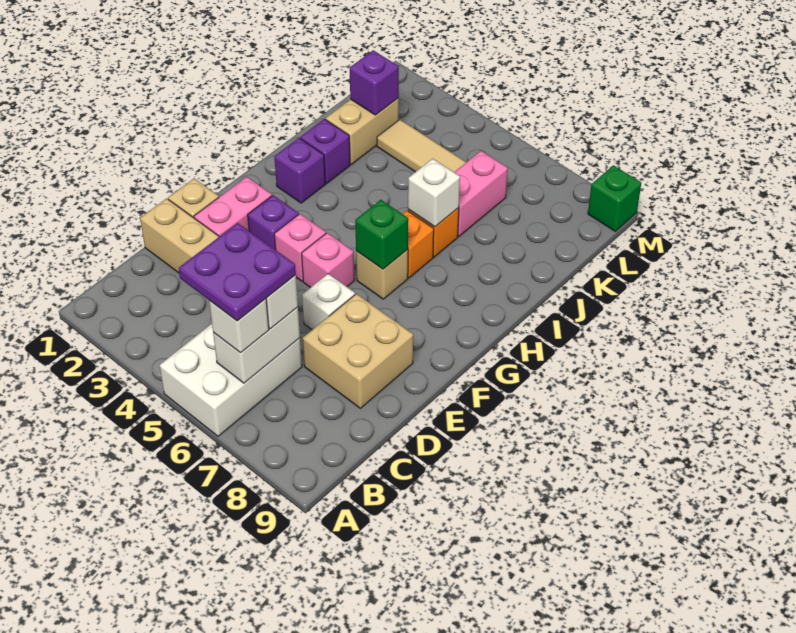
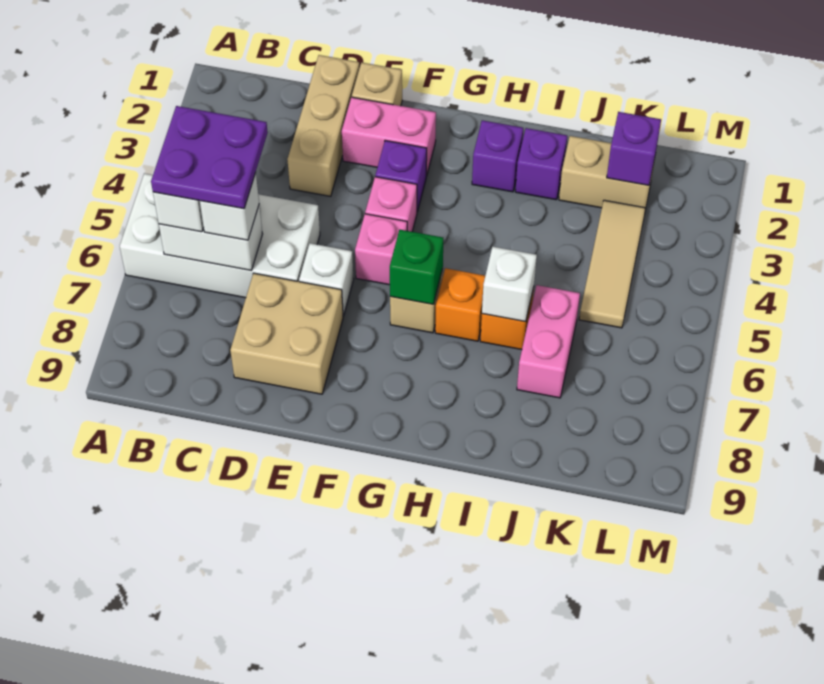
white 2x3 brick [160,324,302,436] -> white 2x4 brick [120,173,320,298]
pink 1x2 brick [454,151,508,236] -> pink 1x2 brick turned to [517,285,580,398]
green 1x1 brick [588,165,641,231] -> none

